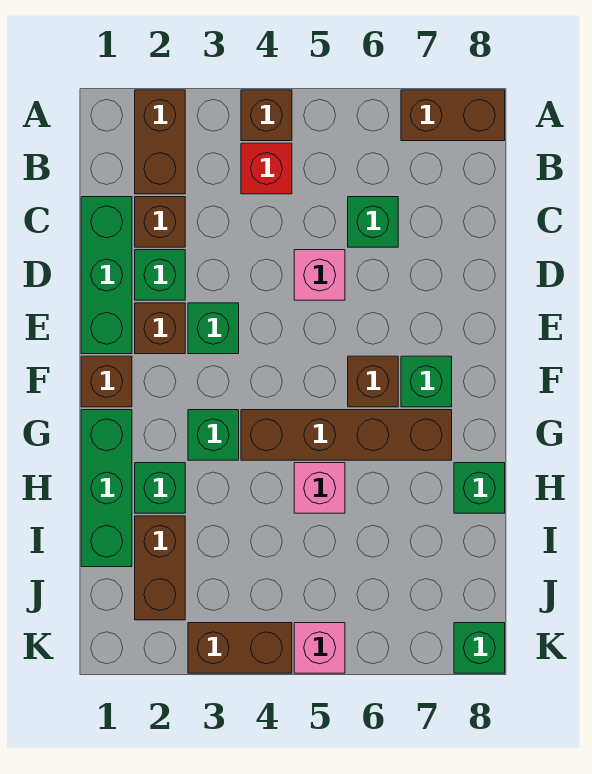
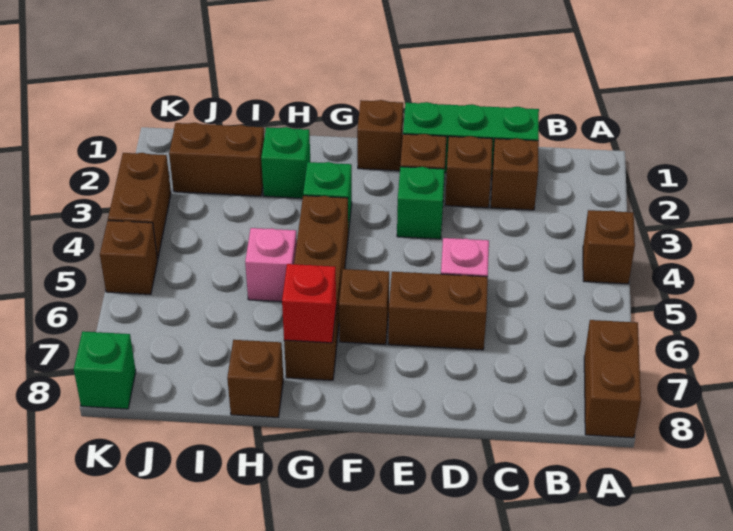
brown 1x2 brick [135,90,185,194] -> brown 1x2 brick moved to [388,272,488,350]
red 1x1 brick [241,143,292,194] -> red 1x1 brick moved to [282,264,336,343]
green 1x1 brick [348,197,398,247] -> none
green 1x1 brick [135,250,185,300] -> brown 1x1 brick [445,136,492,208]
green 1x1 brick [401,356,452,407] -> none
green 1x3 brick [81,410,132,567] -> none
green 1x1 brick [454,463,505,513] -> brown 1x1 brick [227,340,284,417]
pink 1x1 brick [294,623,345,673] -> brown 1x1 brick [100,220,158,295]

